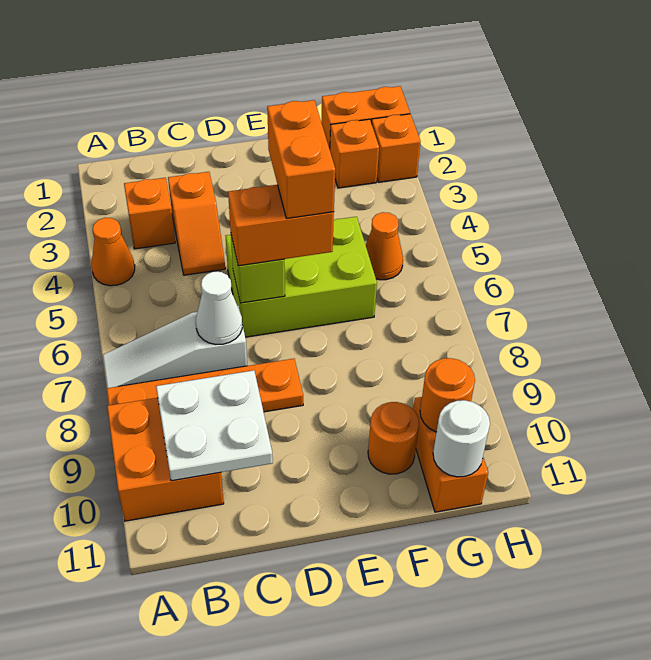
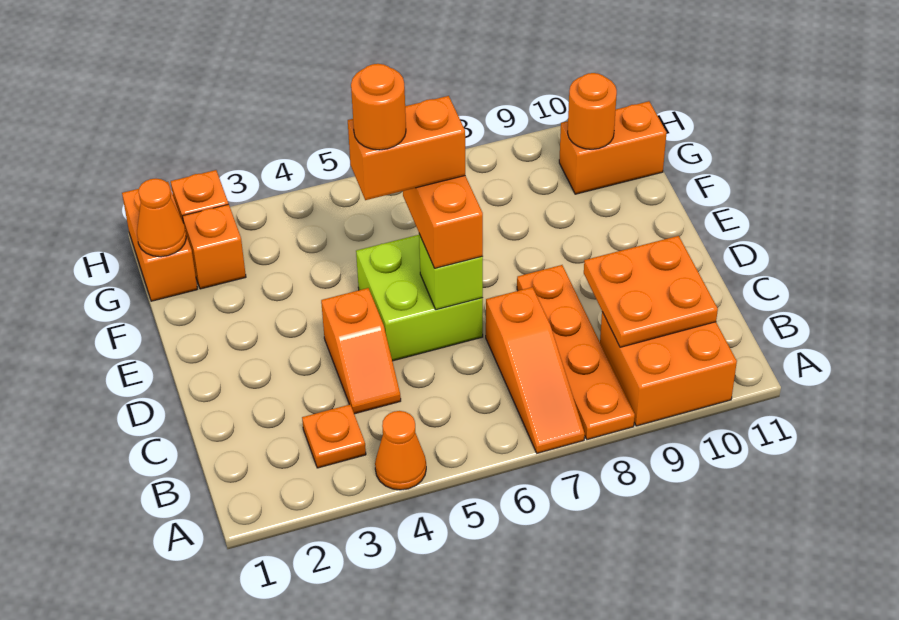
white 1x3 slope [103,306,247,388] -> orange 1x3 slope [486,287,585,453]
orange 1x1 brick [124,178,175,249] -> orange 1x1 plate [302,404,366,468]
white 2x2 plate [156,370,273,481] -> orange 2x2 plate [584,236,718,347]
orange 1x2 slope [168,172,225,275] -> orange 1x2 slope turned to [321,288,401,414]
white 1x1 cone [196,272,242,344] -> none
lime 2x3 brick [226,217,377,337] -> lime 2x2 brick [356,235,483,361]
orange 1x1 round brick [368,402,419,474] -> orange 1x1 round brick moved to [351,64,406,150]
orange 1x1 cone [366,212,403,280] -> orange 1x1 cone moved to [137,179,186,257]
white 1x1 round brick [433,400,490,477] -> none

